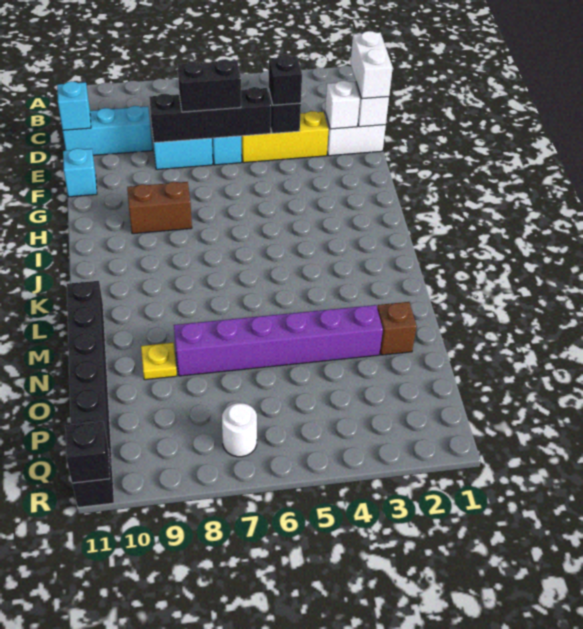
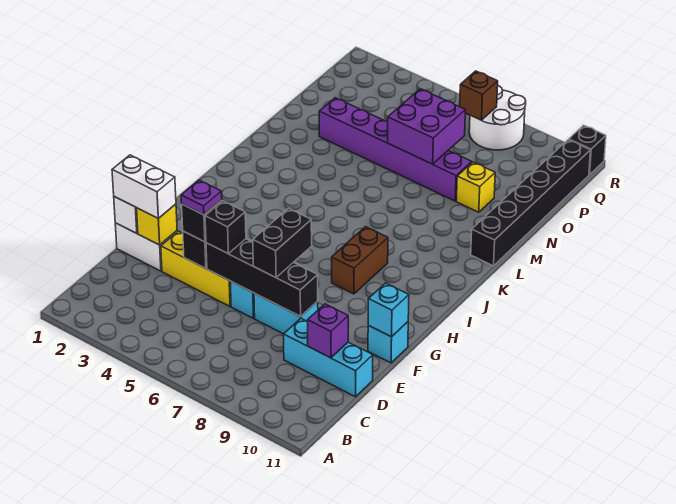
white 1x2 brick [351,31,393,99] -> white 1x2 brick turned to [112,155,176,218]
none -> purple 1x1 brick [308,304,348,358]
cyan 1x1 brick [57,81,91,130] -> cyan 1x1 brick moved to [368,283,409,337]
white 1x1 brick [325,81,360,129] -> yellow 1x1 brick [137,204,177,245]
none -> purple 1x1 plate [181,180,222,215]
black 1x2 brick [178,59,241,112] -> black 1x2 brick turned to [253,208,312,278]
brown 1x2 brick [127,182,192,234] -> brown 1x2 brick turned to [332,227,388,294]
brown 1x1 brick [377,302,417,355] -> brown 1x1 brick moved to [460,71,498,120]
none -> purple 2x2 brick [387,89,465,164]
yellow 1x1 plate [141,343,177,380] -> yellow 1x1 brick [456,162,495,212]
white 1x1 round brick [222,403,257,457] -> white 2x2 round brick [469,86,526,150]
black 1x1 brick [65,422,110,483] -> black 1x1 brick moved to [205,201,246,253]

